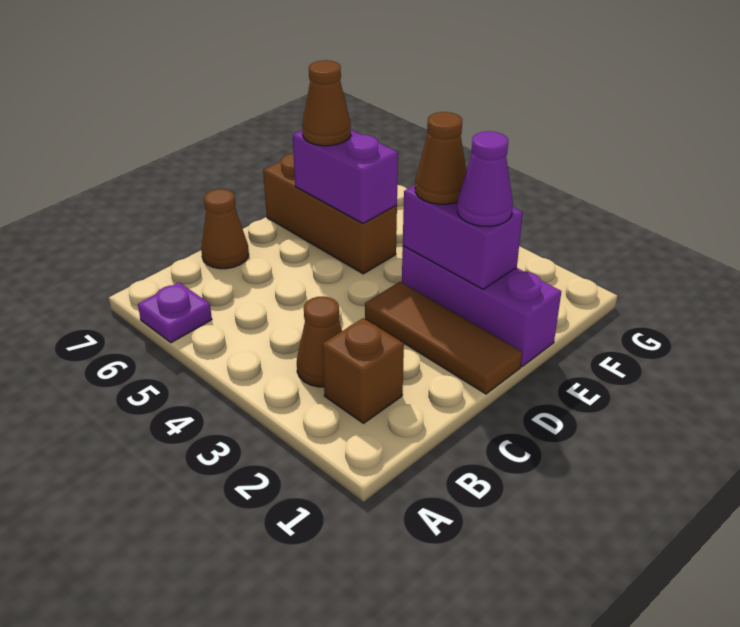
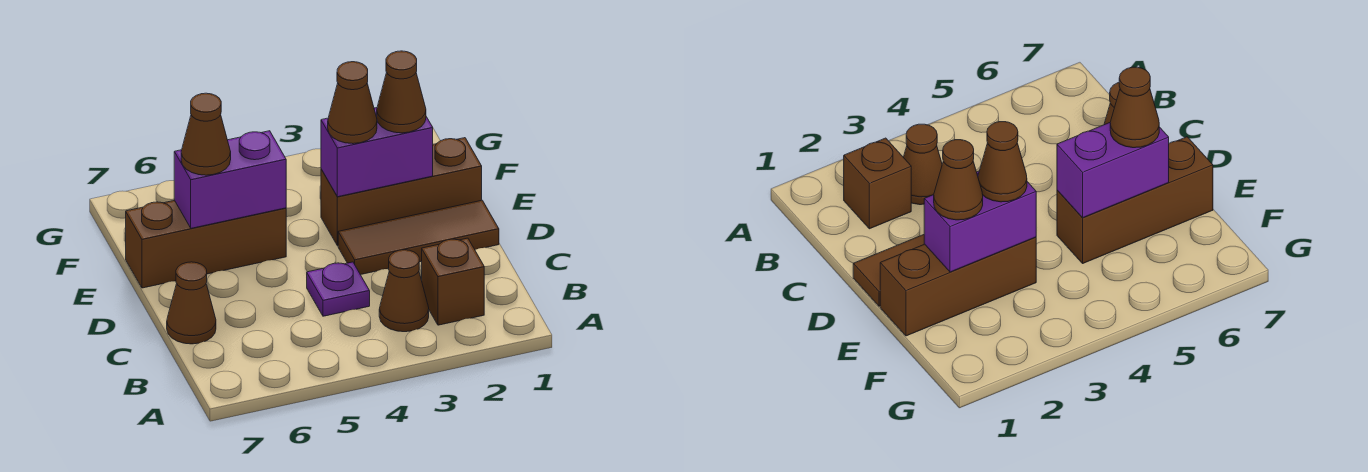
purple 1x1 plate [138,282,212,343] -> purple 1x1 plate moved to [307,262,370,316]
purple 1x3 brick [402,246,561,367] -> brown 1x3 brick [321,138,482,246]
purple 1x1 cone [457,131,513,226] -> brown 1x1 cone [377,51,426,133]

